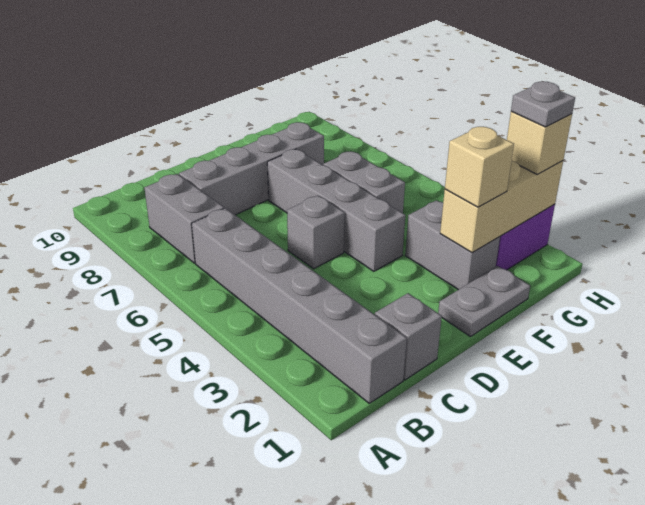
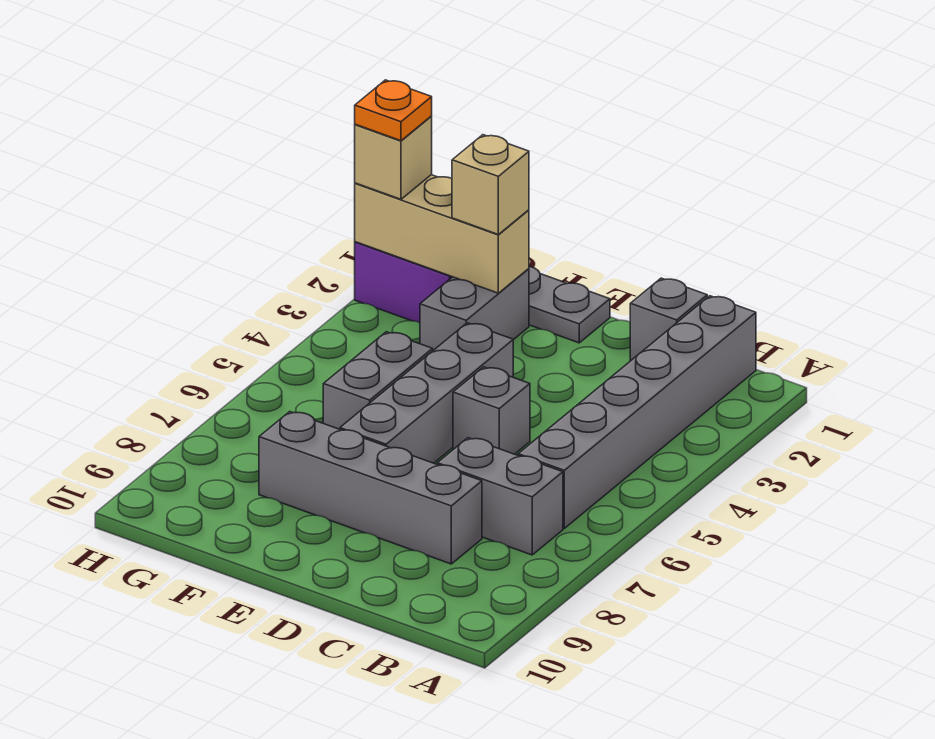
grey 1x2 brick [144,174,224,263] -> grey 1x2 brick turned to [437,438,563,555]
grey 1x1 plate [511,82,575,127] -> orange 1x1 plate [355,80,432,141]

